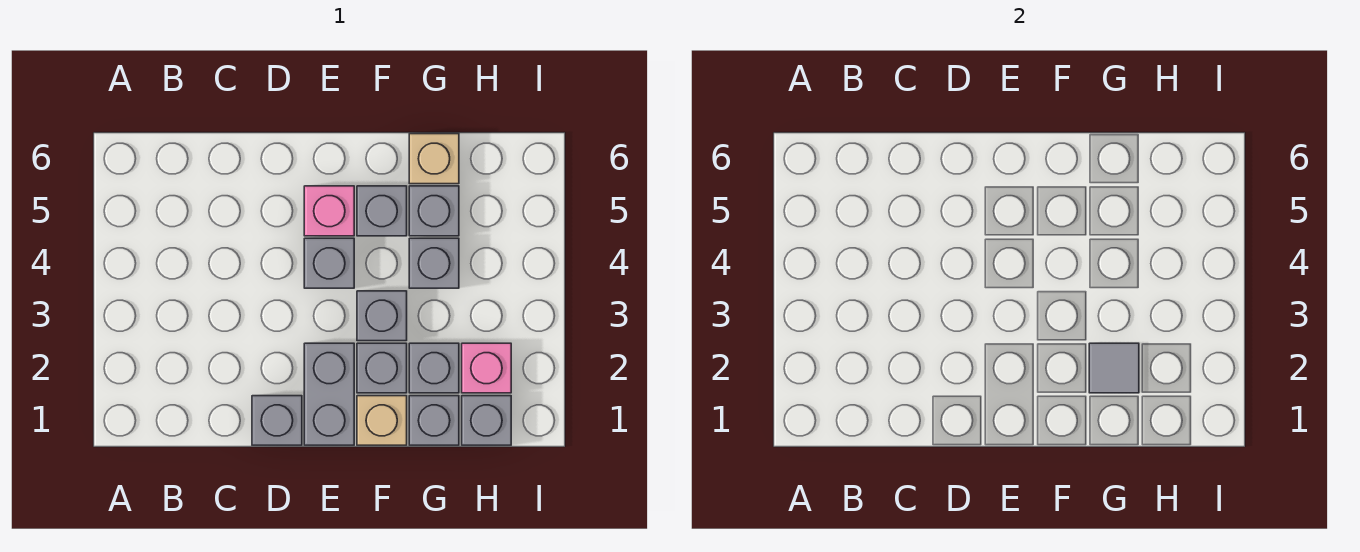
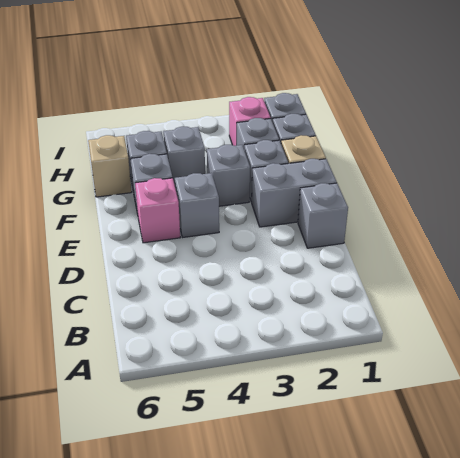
grey 1x1 tile [1089,343,1139,393] -> none

